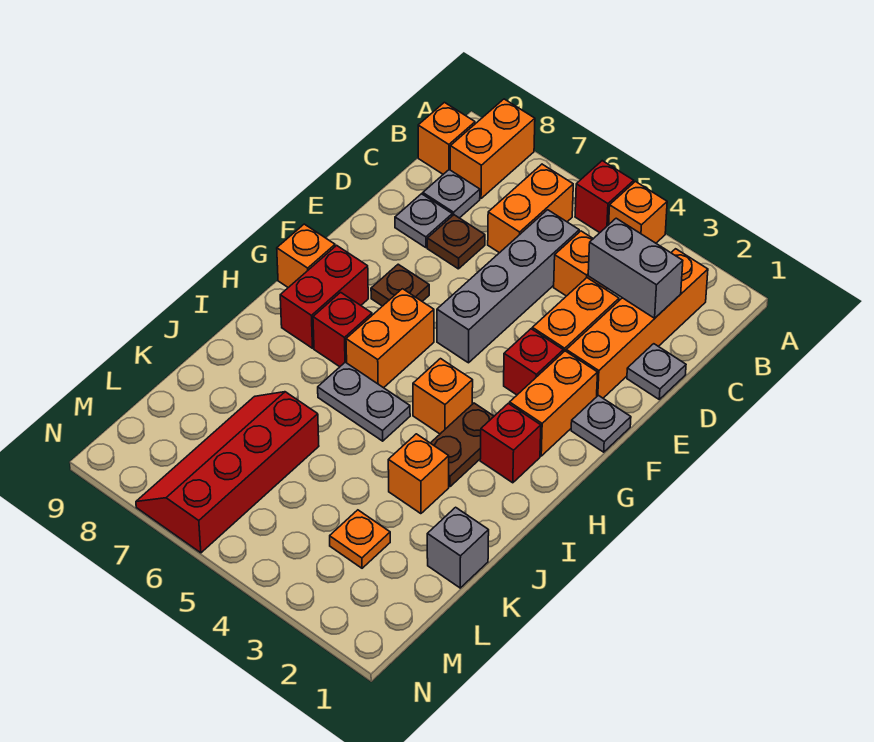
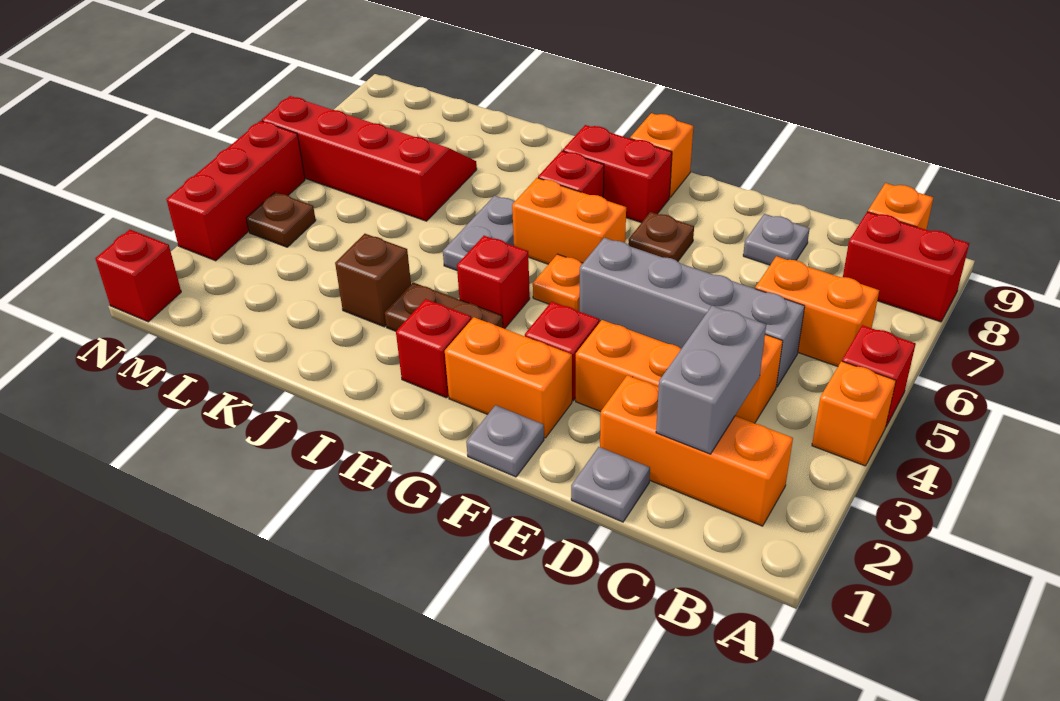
orange 1x2 brick [450,99,535,198] -> red 1x2 brick [843,212,969,322]
orange 1x4 brick [566,249,708,398] -> orange 1x3 brick [600,375,793,526]
grey 1x1 plate [423,170,480,218] -> none
brown 1x1 plate [427,215,485,269] -> brown 1x1 plate moved to [246,192,316,247]
orange 1x1 brick [413,359,473,434] -> red 1x1 brick [457,236,530,329]
orange 1x1 brick [388,434,449,514] -> brown 1x1 brick [335,234,411,327]
grey 1x1 brick [427,507,489,588] -> none
orange 1x1 plate [330,510,390,568] -> orange 1x1 plate moved to [533,254,583,312]
none -> red 1x1 brick [95,230,181,322]
none -> red 1x3 brick [166,121,305,261]

